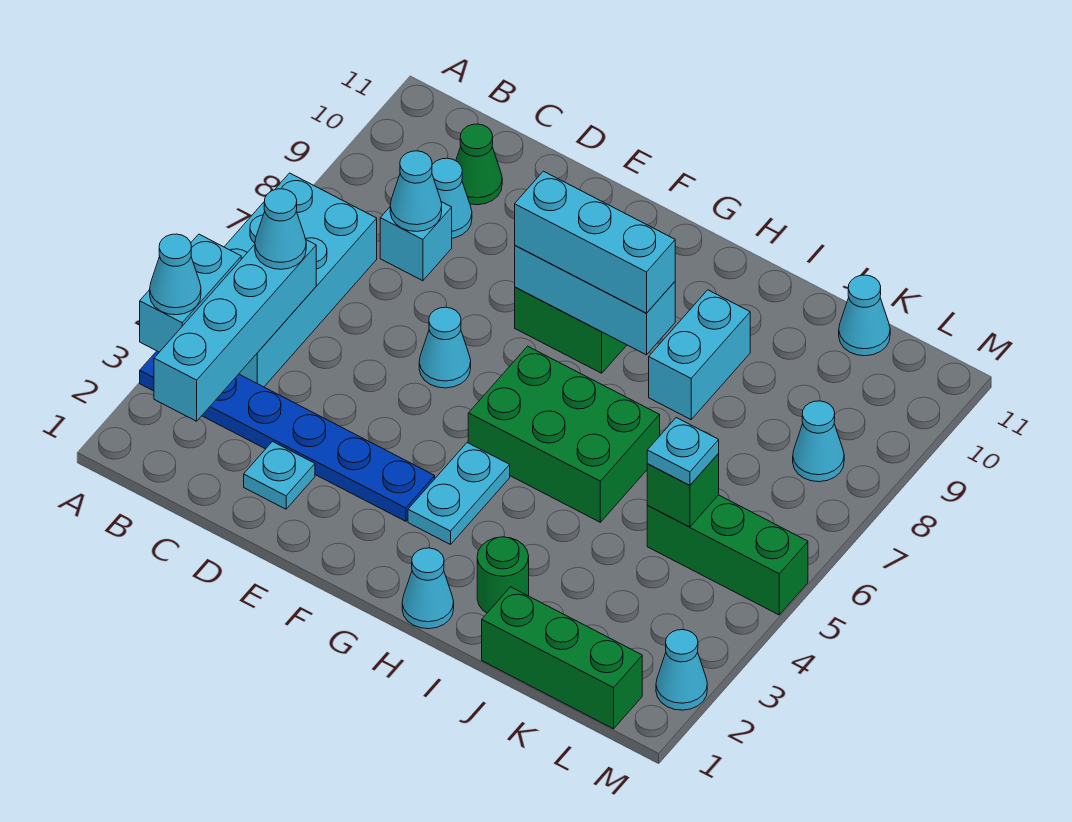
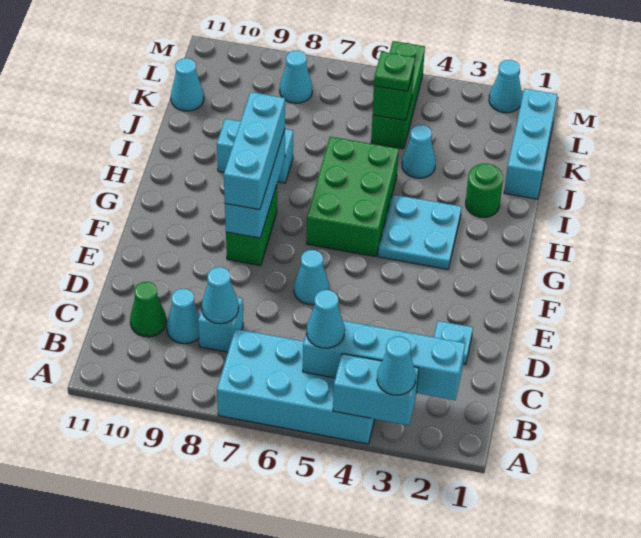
blue 1x6 plate [140,351,435,521] -> none
cyan 1x2 plate [408,443,510,545] -> cyan 2x2 plate [378,194,462,269]
cyan 1x1 cone [402,548,454,629] -> cyan 1x1 cone moved to [402,125,436,178]
green 1x3 brick [482,587,642,729] -> cyan 1x3 brick [504,89,557,199]
cyan 1x1 plate [647,418,719,485] -> green 1x1 plate [374,52,415,91]

